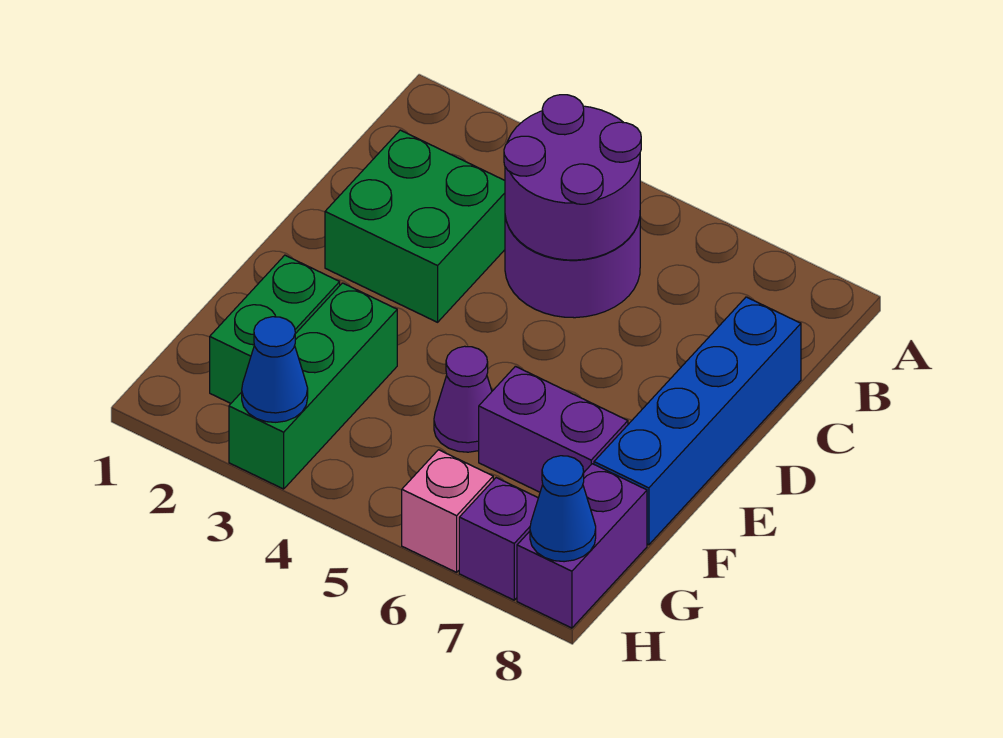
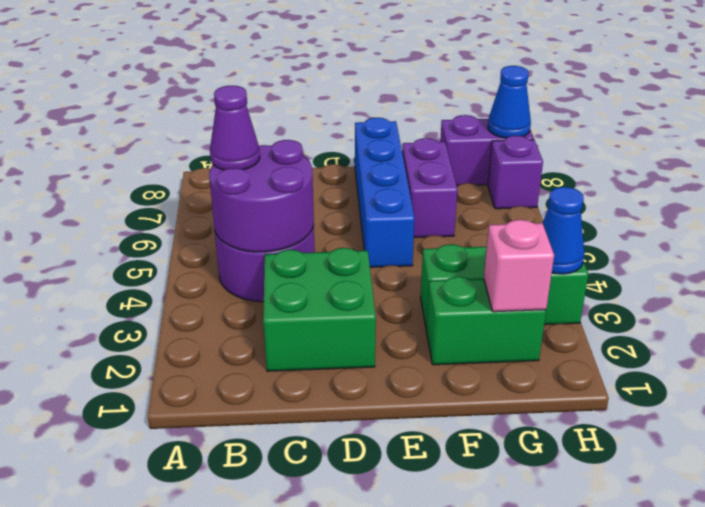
blue 1x4 brick [594,297,801,545] -> blue 1x4 brick turned to [355,118,415,267]
purple 1x1 cone [434,346,492,452] -> purple 1x1 cone moved to [210,86,260,170]
pink 1x1 brick [402,450,493,572] -> pink 1x1 brick moved to [484,220,554,312]

